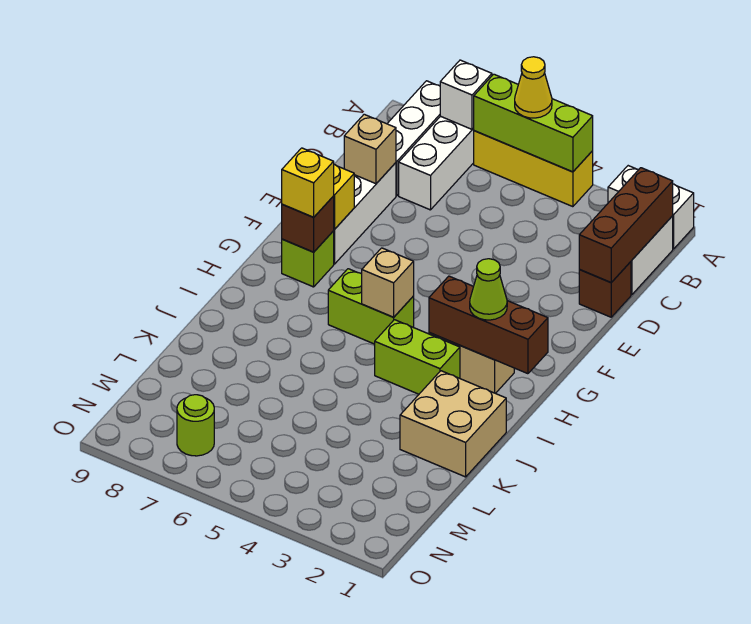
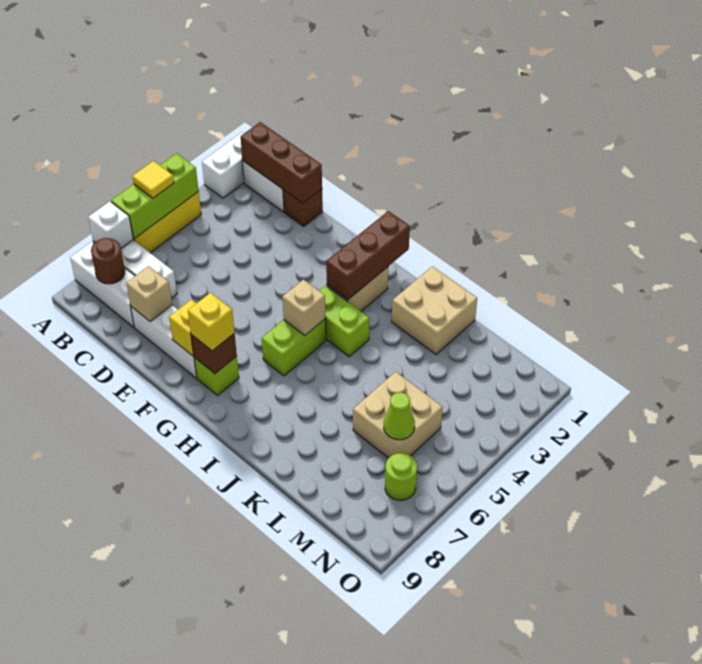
yellow 1x1 cone [515,57,552,118] -> yellow 1x1 tile [132,161,174,198]
none -> brown 1x1 round brick [91,238,125,284]
lime 1x1 cone [470,259,507,320] -> lime 1x1 cone moved to [384,392,415,440]
lime 1x2 brick [375,320,460,394] -> lime 1x2 brick turned to [319,286,369,357]
none -> tan 2x2 brick [353,372,443,458]

